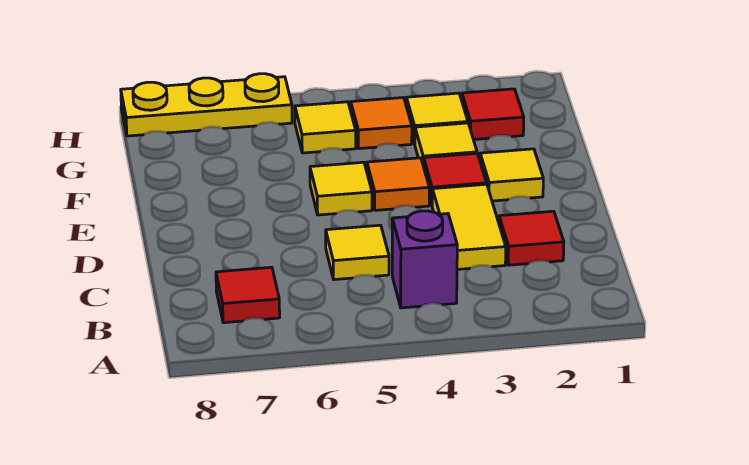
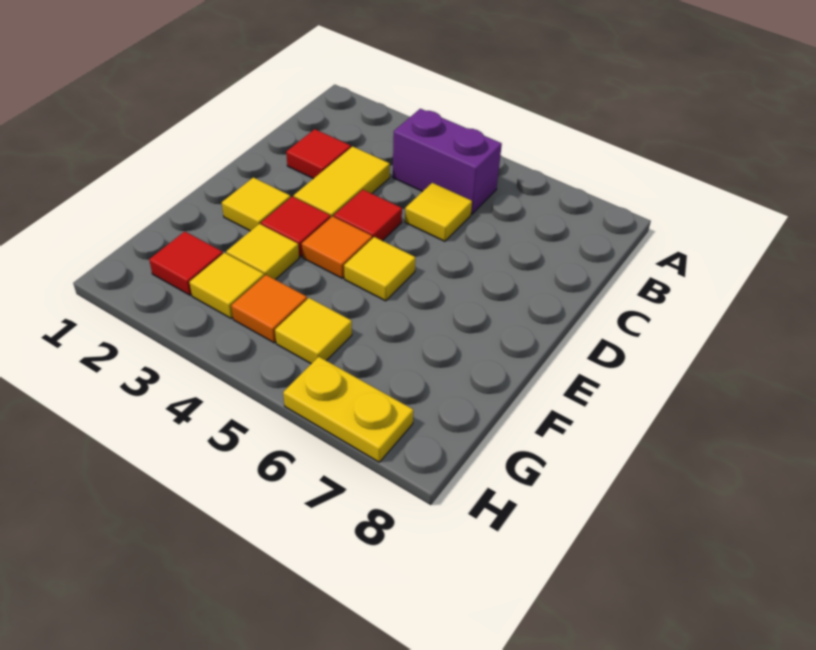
purple 1x1 brick [392,211,457,308] -> purple 1x2 brick [393,109,502,214]
red 1x1 tile [216,267,280,323] -> red 1x1 tile moved to [334,190,402,241]
yellow 1x3 plate [121,74,292,136] -> yellow 1x2 plate [283,357,413,462]

